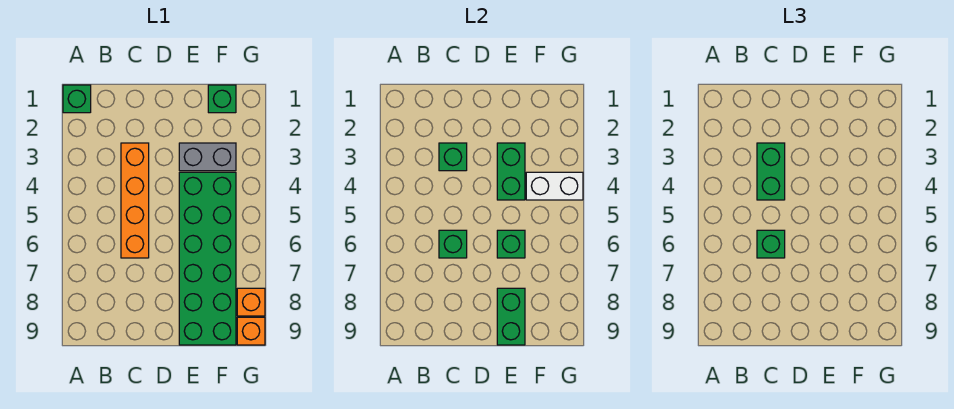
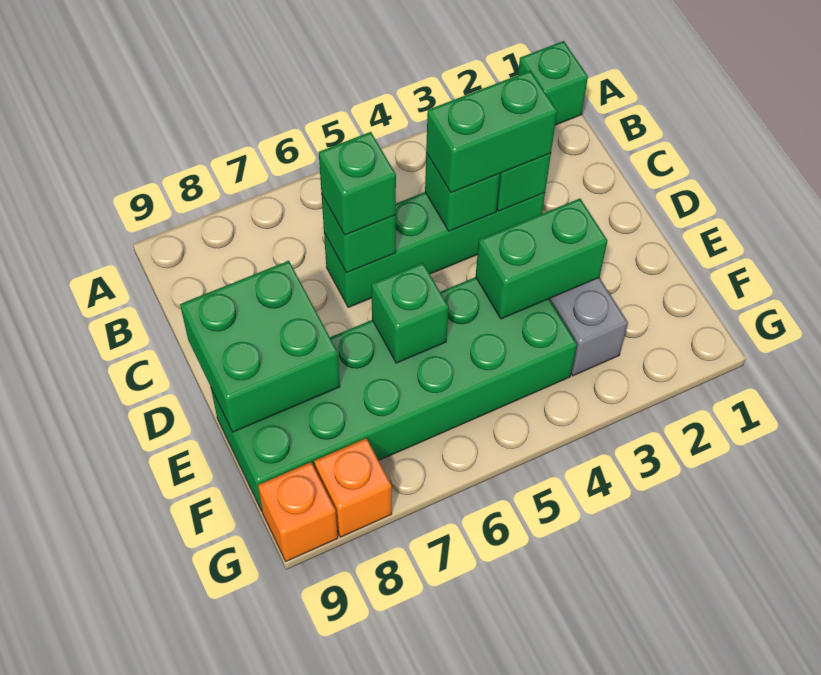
orange 1x4 brick [121,143,149,258] -> green 1x4 brick [324,192,545,308]
green 1x2 brick [497,288,525,345] -> green 2x2 brick [180,261,340,432]
green 1x1 brick [208,85,236,113] -> green 1x1 brick moved to [425,153,500,231]
white 1x2 brick [526,172,583,200] -> none

